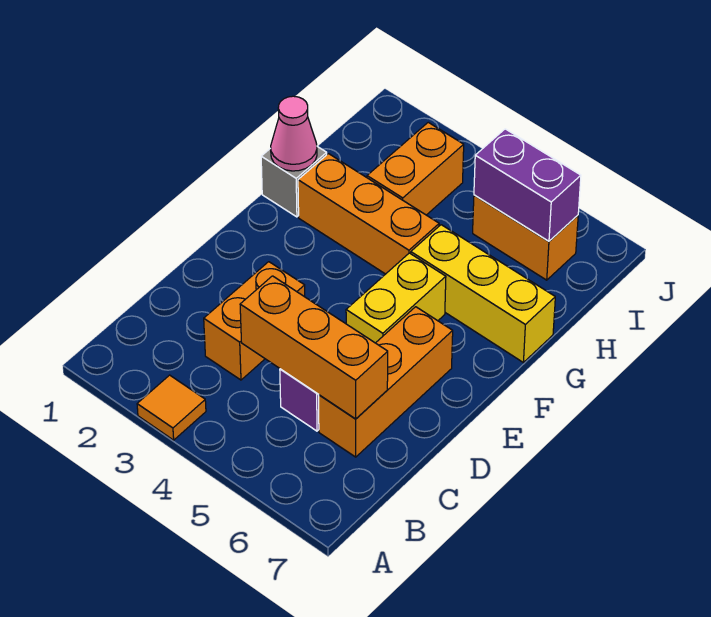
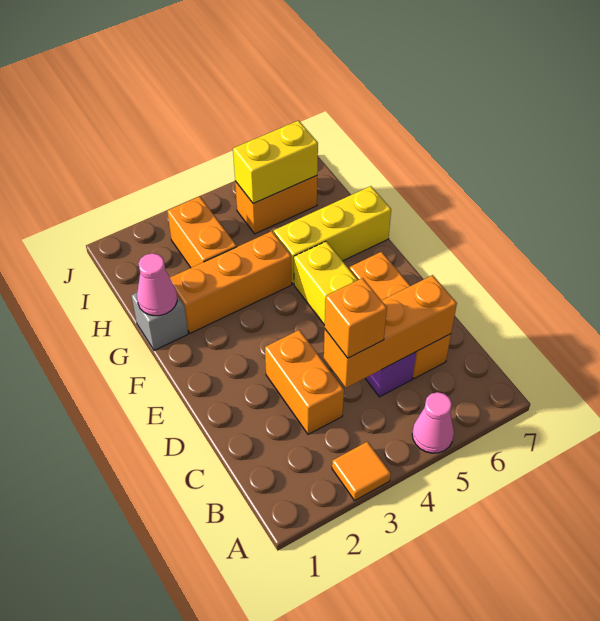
none -> pink 1x1 cone [412,392,454,453]
none -> orange 1x1 brick [325,278,387,358]
purple 1x2 brick [474,129,581,241] -> yellow 1x2 brick [233,121,318,204]

